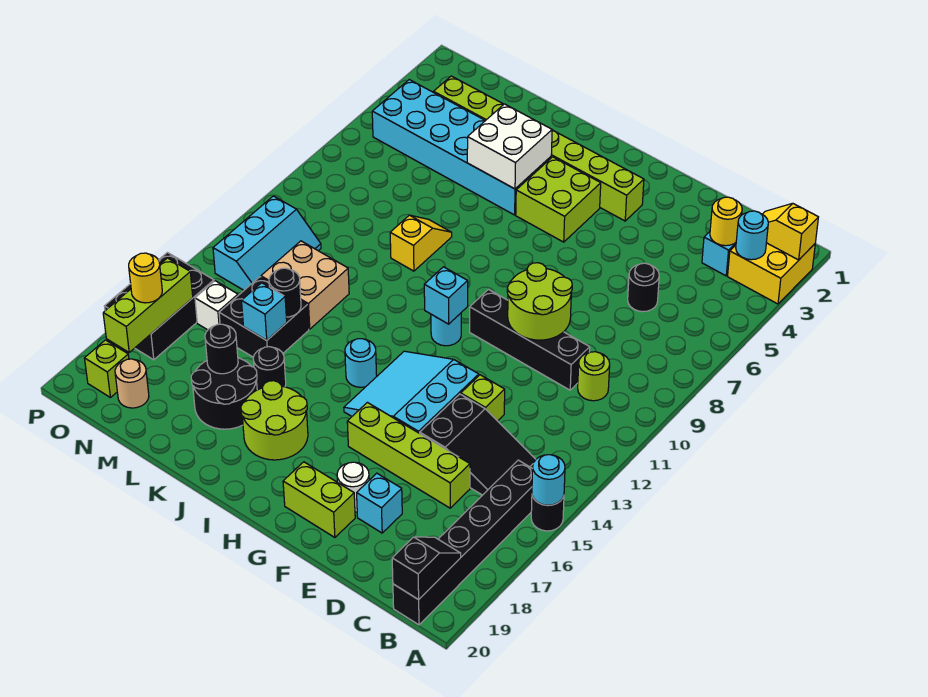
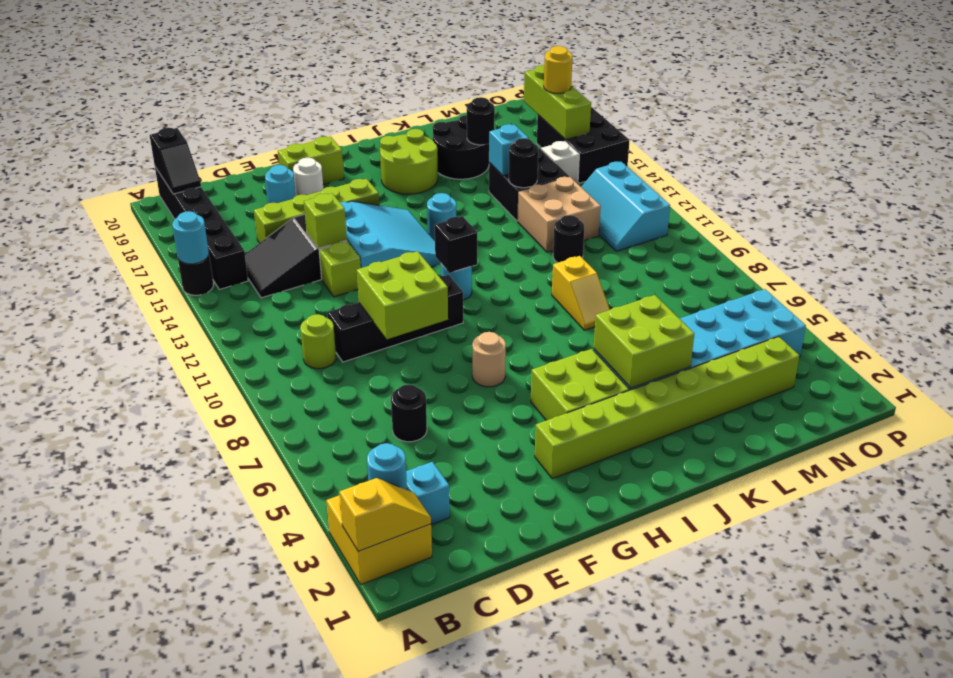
yellow 1x1 round brick [710,197,742,246] -> none
lime 2x2 round brick [507,263,572,340] -> lime 2x2 brick [357,251,448,339]
cyan 1x1 brick [357,473,402,533] -> cyan 1x1 round brick [265,165,296,203]
cyan 1x1 brick [424,267,468,324] -> black 1x1 brick [435,216,477,273]
white 2x2 brick [467,104,552,189] -> lime 2x2 brick [593,295,694,388]
black 1x1 round brick [253,347,286,390] -> black 1x1 round brick moved to [553,215,584,263]
tan 1x1 round brick [115,359,149,408] -> tan 1x1 round brick moved to [472,332,506,387]
lime 1x1 brick [85,340,129,398] -> lime 1x1 brick moved to [304,193,347,248]

